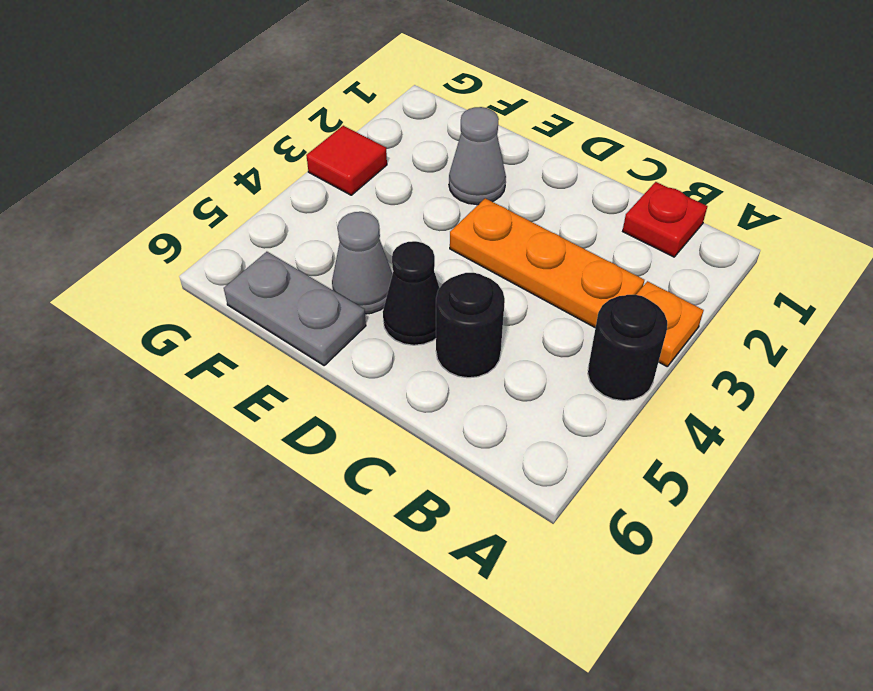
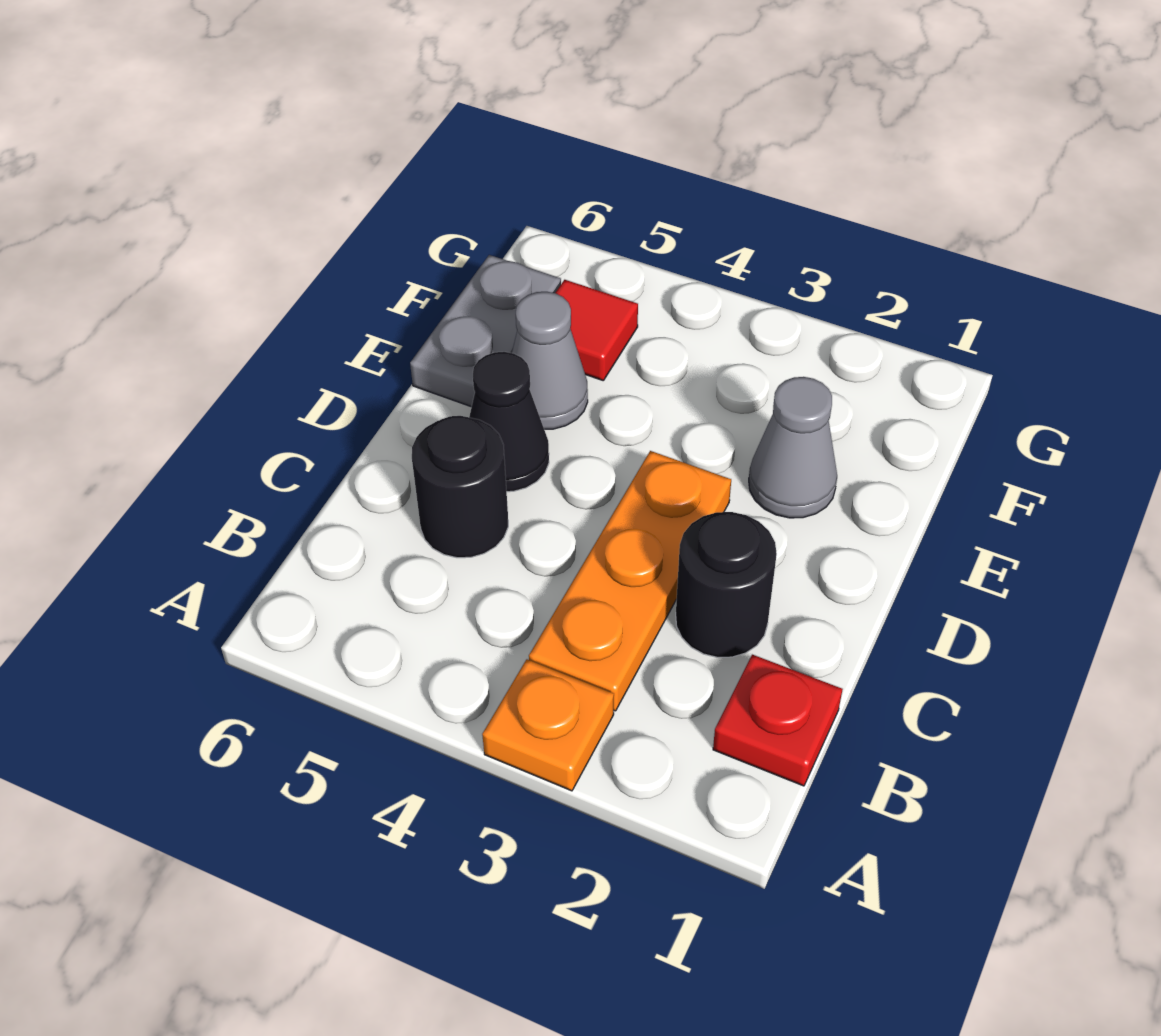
black 1x1 round brick [588,295,667,401] -> black 1x1 round brick moved to [676,512,777,657]
red 1x1 tile [306,126,387,195] -> red 1x1 tile moved to [556,280,638,380]

